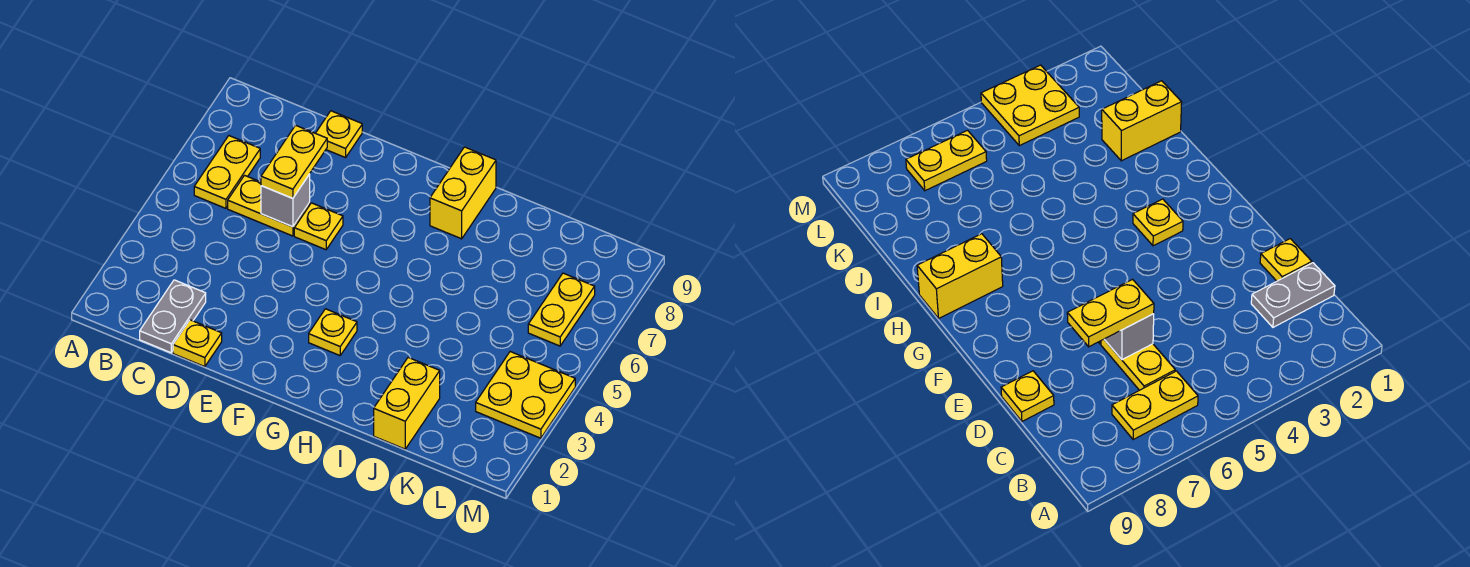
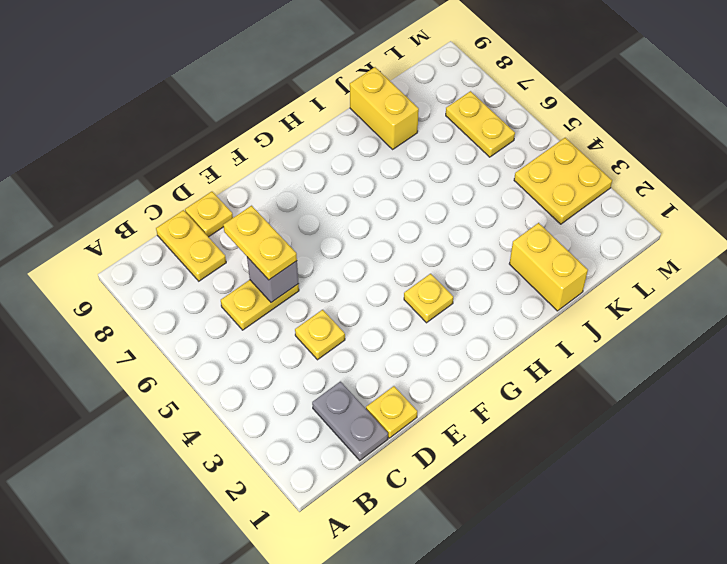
yellow 1x2 plate [194,136,260,208] -> yellow 1x2 plate moved to [156,210,226,281]
yellow 1x1 plate [294,203,343,250] -> yellow 1x1 plate moved to [295,310,345,360]
yellow 1x2 brick [430,147,496,239] -> yellow 1x2 brick moved to [350,67,419,149]

